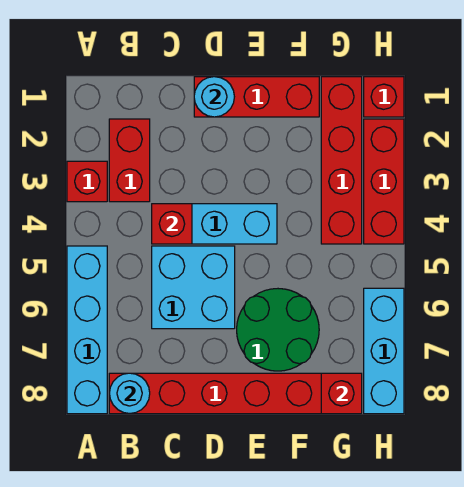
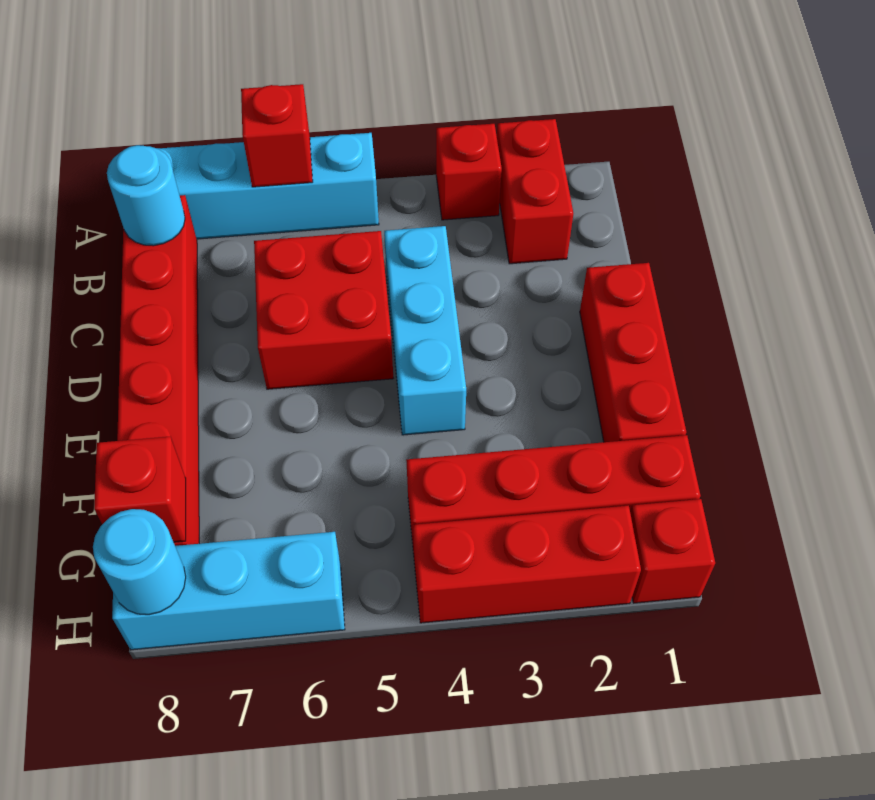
red 1x2 brick [109,119,150,202] -> red 1x2 brick turned to [497,119,573,264]
red 1x1 brick [152,204,192,244] -> red 1x1 brick moved to [241,84,313,187]
cyan 2x2 brick [152,246,235,329] -> red 2x2 brick [254,231,393,389]
cyan 1x1 round brick [194,77,234,117] -> cyan 1x1 round brick moved to [93,509,186,615]
green 2x2 round brick [237,289,319,371] -> none

